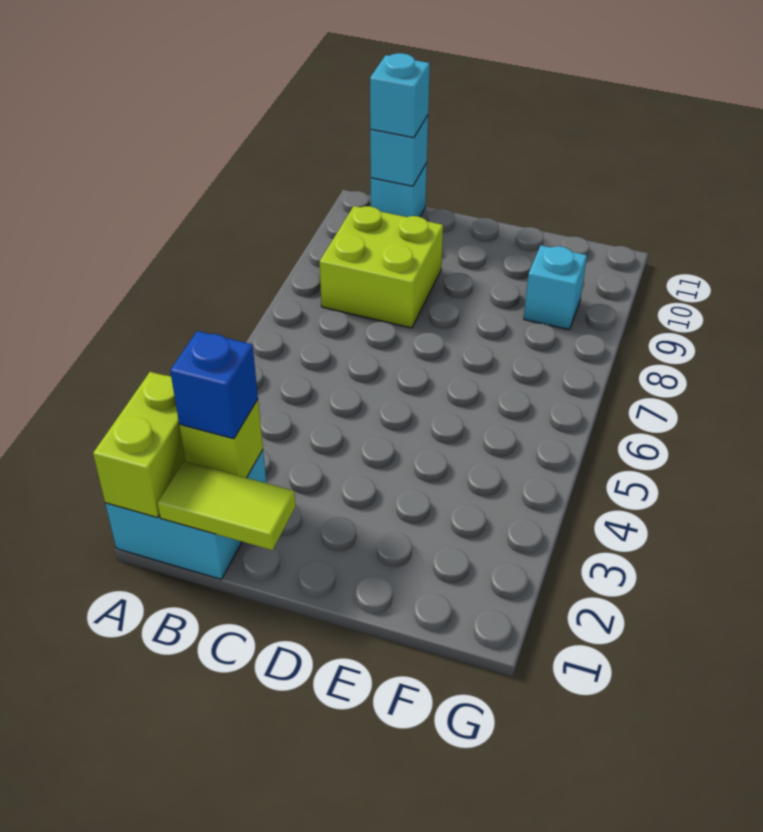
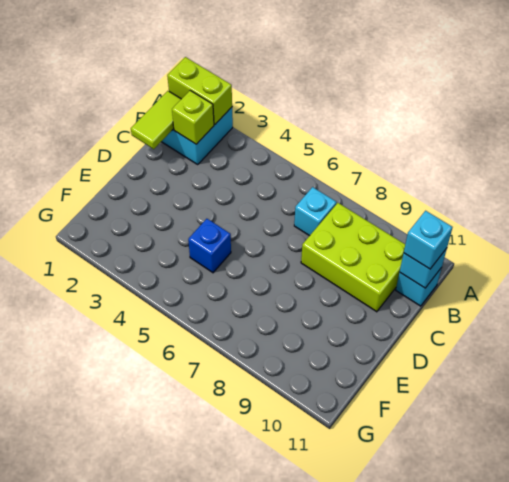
blue 1x1 brick [170,331,258,439] -> blue 1x1 brick moved to [188,219,231,273]
lime 2x2 brick [320,206,443,328] -> lime 2x3 brick [301,203,405,312]
cyan 1x1 brick [524,245,587,330] -> cyan 1x1 brick moved to [294,187,337,236]

